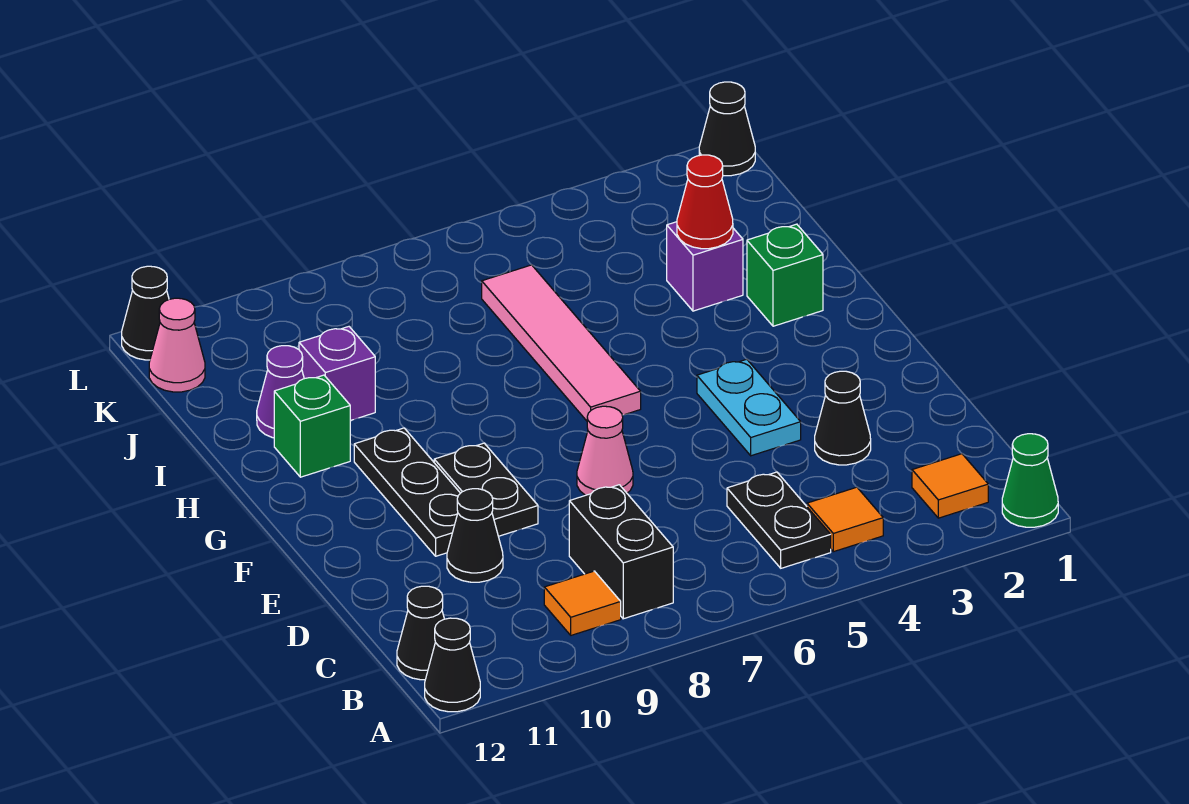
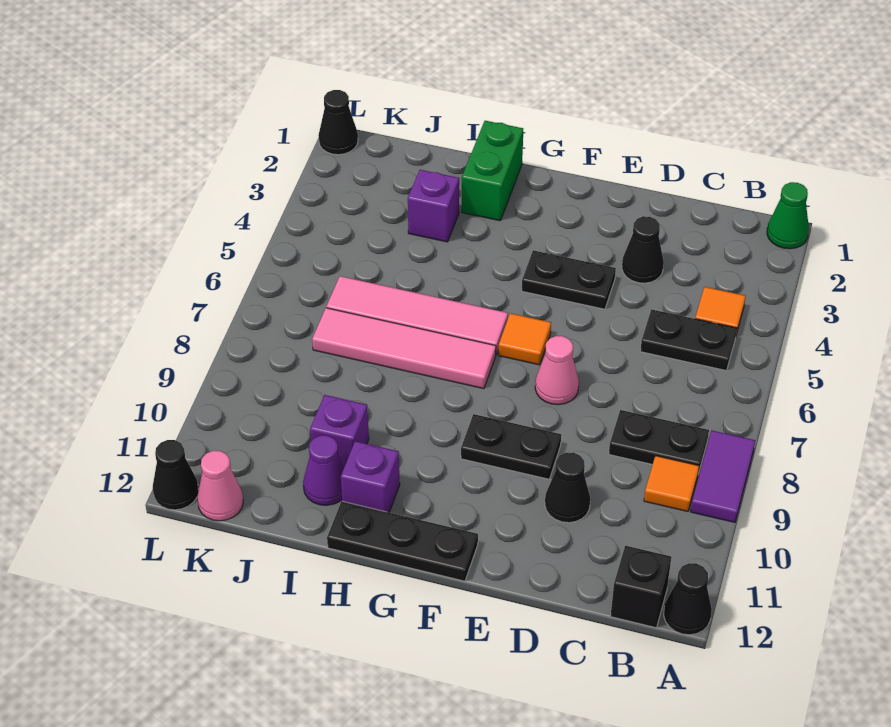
none -> purple 1x2 tile [691,431,755,522]
orange 1x1 tile [912,454,988,518] -> orange 1x1 tile moved to [498,313,551,365]
black 1x2 brick [569,485,673,619] -> black 1x2 plate [609,410,709,473]
black 1x1 cone [397,586,444,680] -> black 1x1 brick [611,546,671,628]
cyan 1x2 plate [697,359,801,456] -> black 1x2 plate [522,250,616,309]
black 1x3 plate [354,428,460,556] -> black 1x3 plate moved to [327,501,478,581]
none -> pink 1x4 tile [312,308,496,389]
green 1x1 brick [747,224,823,326] -> green 1x2 brick [462,121,523,221]
green 1x1 brick [274,375,350,477] -> purple 1x1 brick [341,441,400,512]
red 1x1 cone [677,155,733,249] -> none

